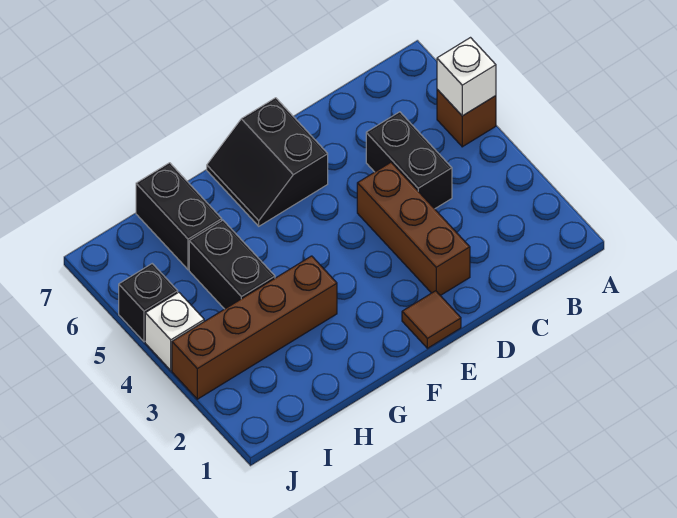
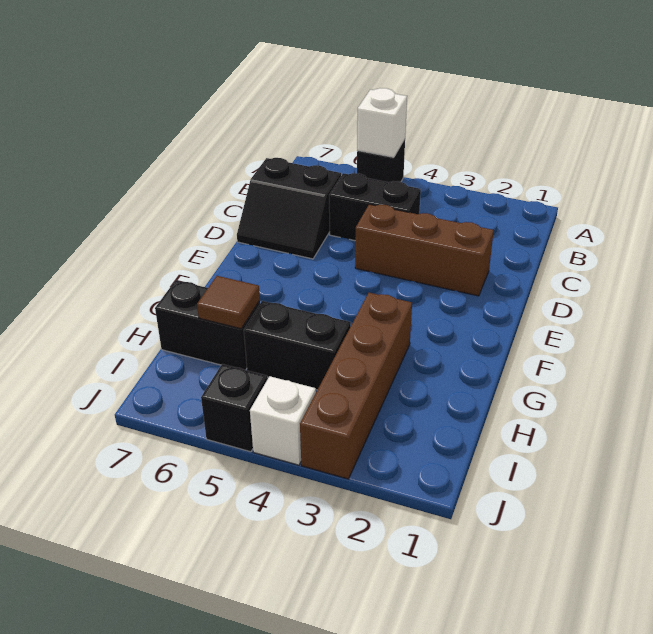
brown 1x1 brick [437,89,496,147] -> black 1x1 brick [357,139,405,182]
brown 1x1 tile [402,291,461,348] -> brown 1x1 tile moved to [197,276,260,329]
black 2x2 slope [207,98,328,226] -> black 2x2 slope moved to [237,158,341,259]

